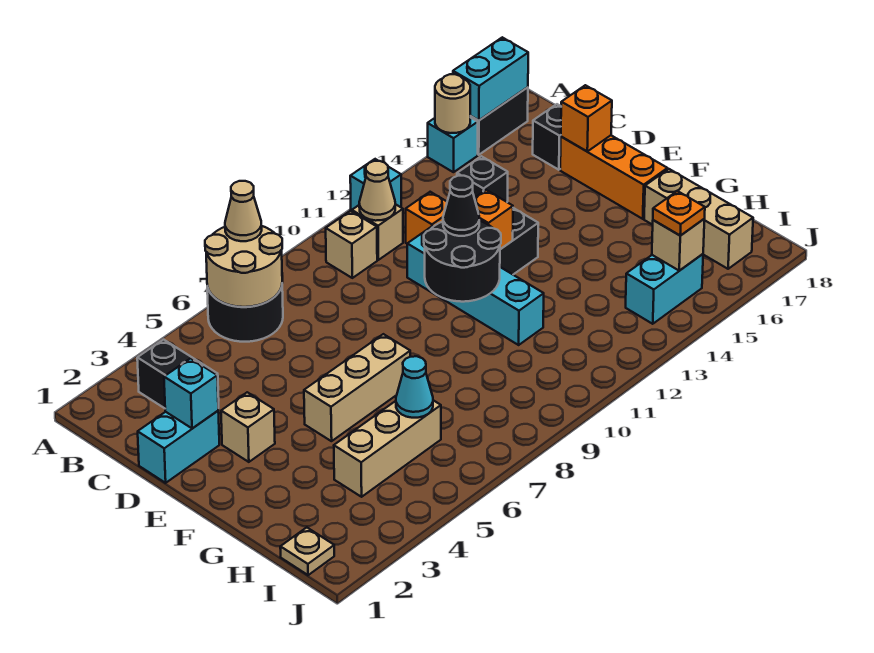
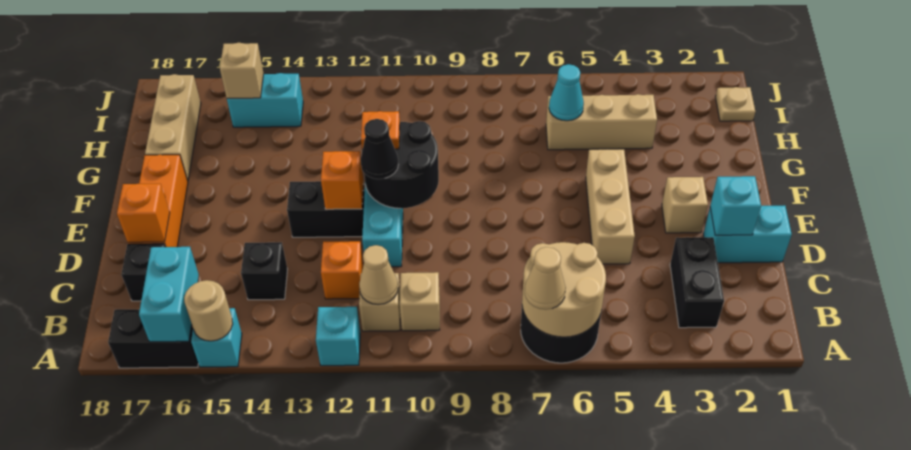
cyan 1x2 brick [453,37,528,120] -> cyan 1x2 brick turned to [139,247,199,342]
tan 1x3 brick [304,334,410,441] -> tan 1x3 brick turned to [586,149,635,264]
orange 1x1 plate [653,191,705,236] -> orange 1x1 plate moved to [361,111,400,149]

